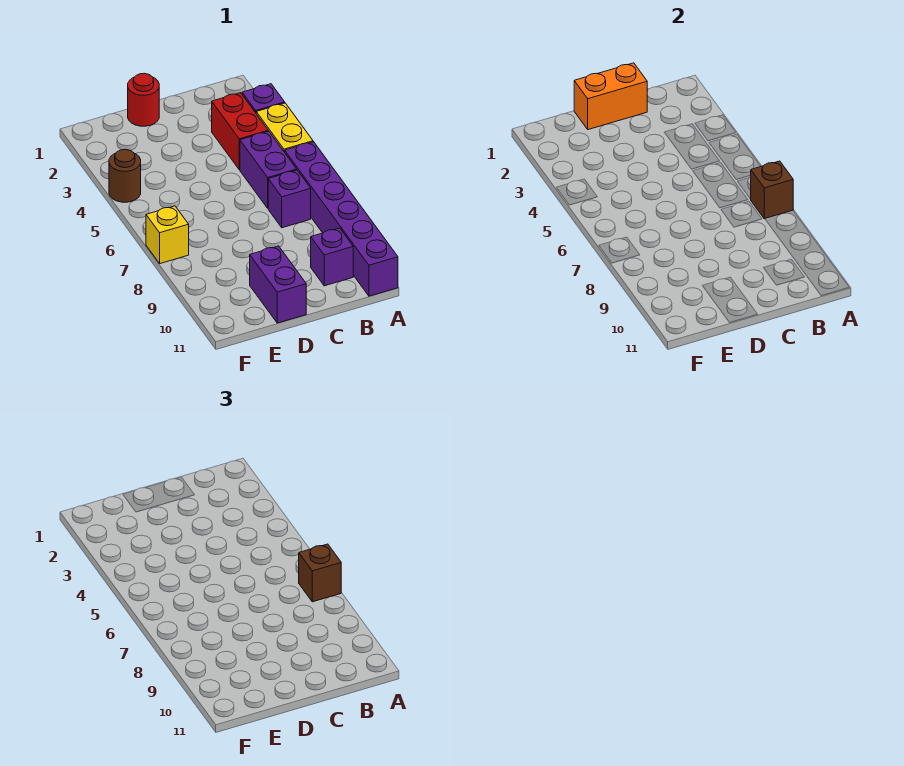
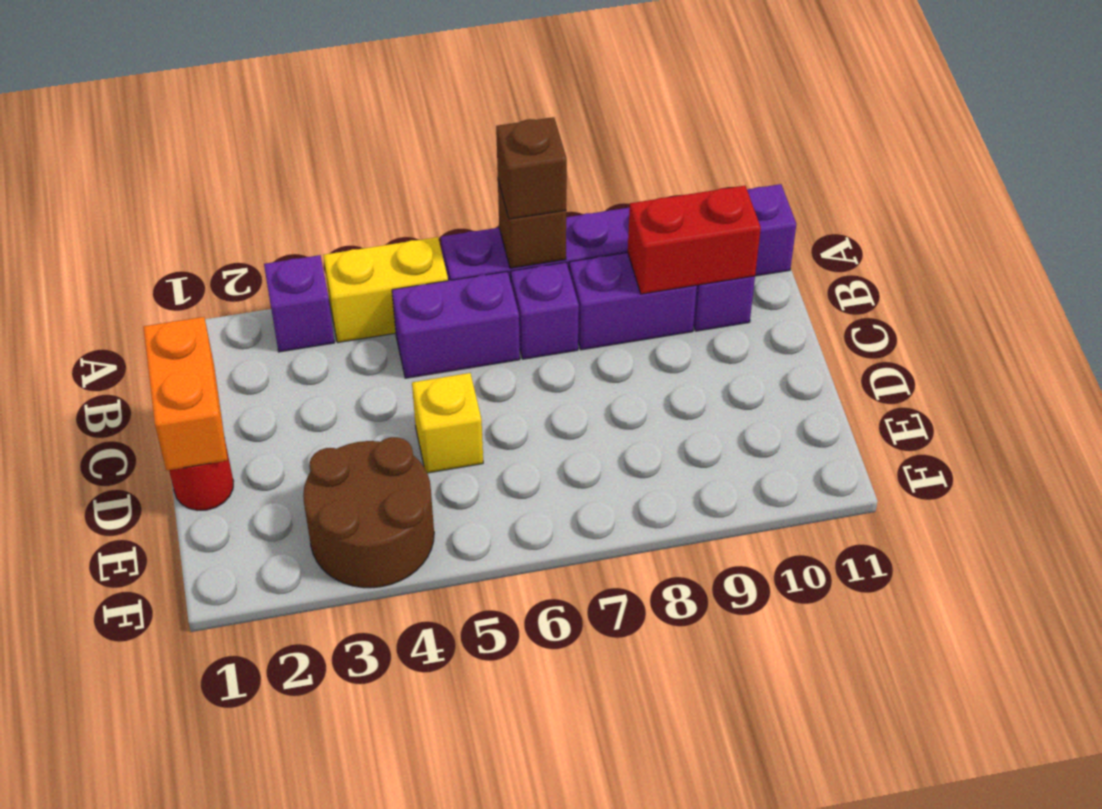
red 1x2 brick [212,93,268,170] -> red 1x2 brick moved to [628,186,761,294]
purple 1x2 brick [250,246,306,323] -> purple 1x2 brick moved to [569,253,697,350]
brown 1x1 round brick [109,149,141,202] -> brown 2x2 round brick [303,437,434,588]
yellow 1x1 brick [146,206,189,264] -> yellow 1x1 brick moved to [412,373,483,473]

